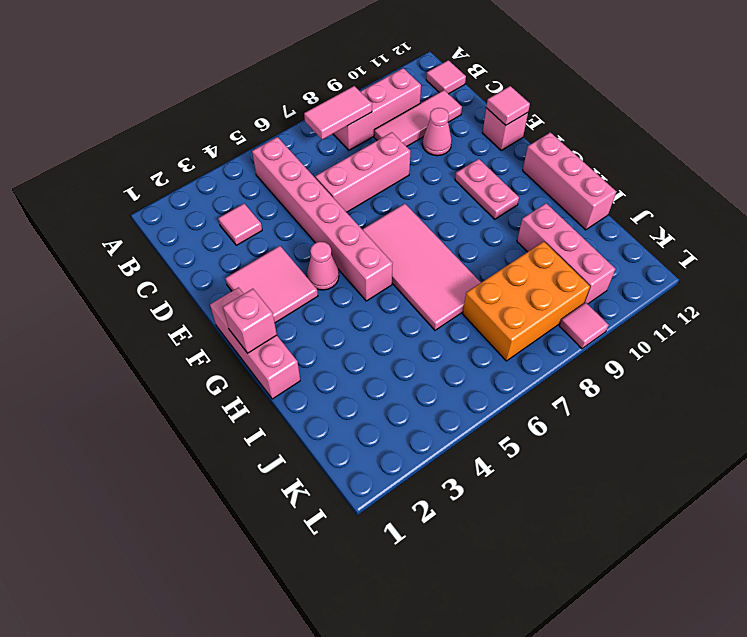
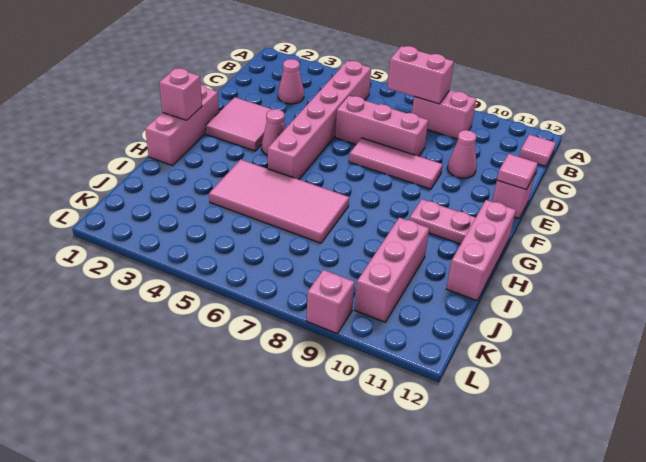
pink 1x2 tile [304,86,372,140] -> pink 1x2 brick [388,46,454,104]
pink 1x3 brick [333,68,421,150] -> pink 1x2 brick [412,91,476,139]
pink 1x1 tile [218,204,262,245] -> pink 1x1 cone [278,59,304,104]
pink 1x3 tile [374,90,462,147] -> pink 1x3 tile moved to [349,138,443,189]
pink 2x4 tile [362,204,481,330] -> pink 2x4 tile turned to [209,159,349,243]
pink 1x2 plate [455,159,519,219] -> pink 1x2 plate turned to [410,199,476,244]
orange 2x3 brick [463,242,590,361] -> none
pink 1x1 tile [559,303,609,349] -> pink 1x1 brick [307,270,355,333]

